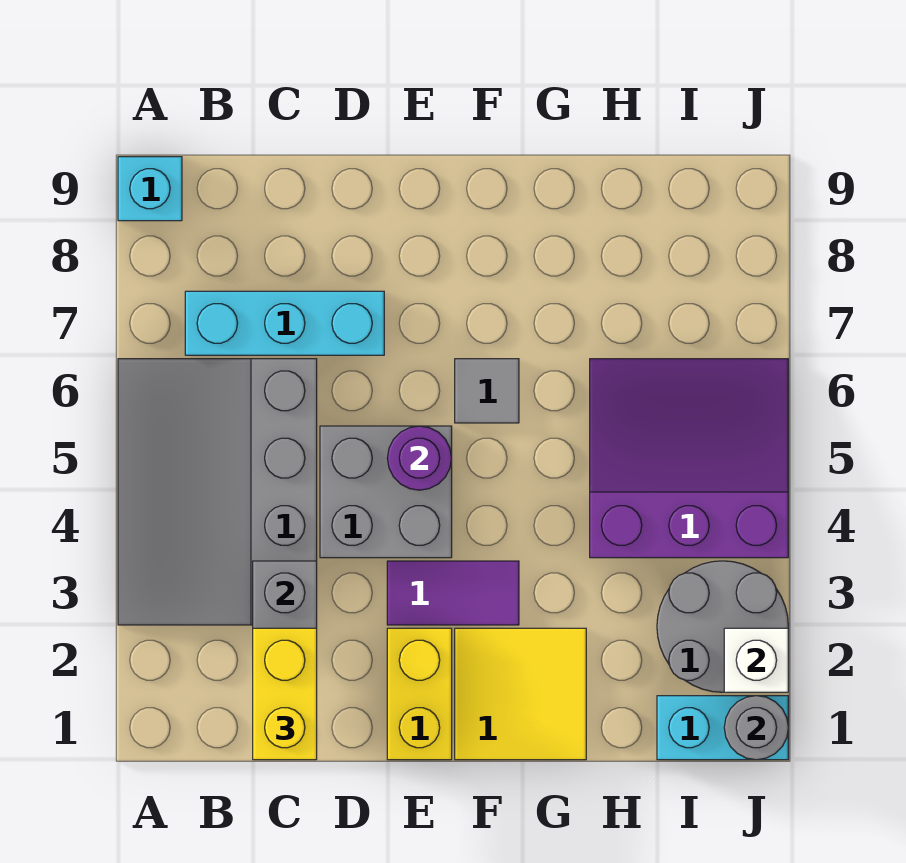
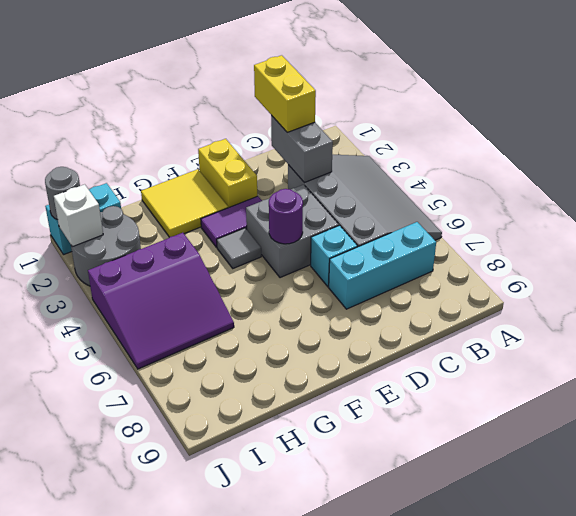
cyan 1x1 brick [118,157,182,221] -> cyan 1x1 brick moved to [311,225,357,287]
grey 1x1 tile [455,359,519,423] -> grey 1x1 tile moved to [217,228,261,268]

